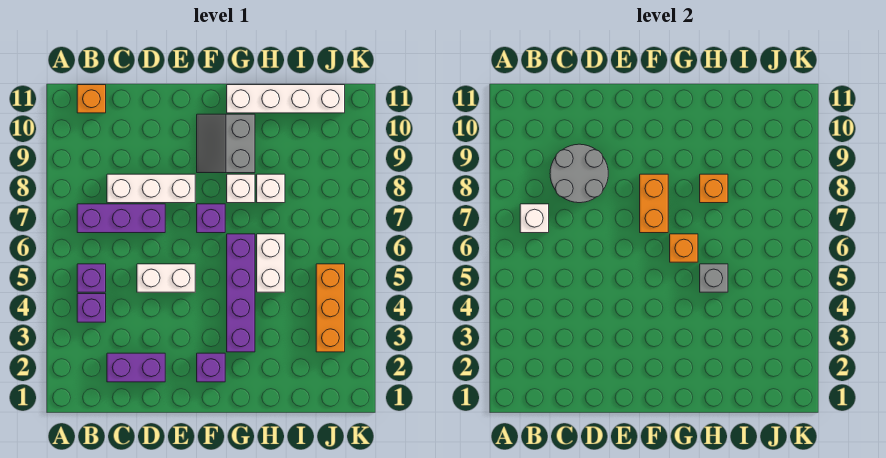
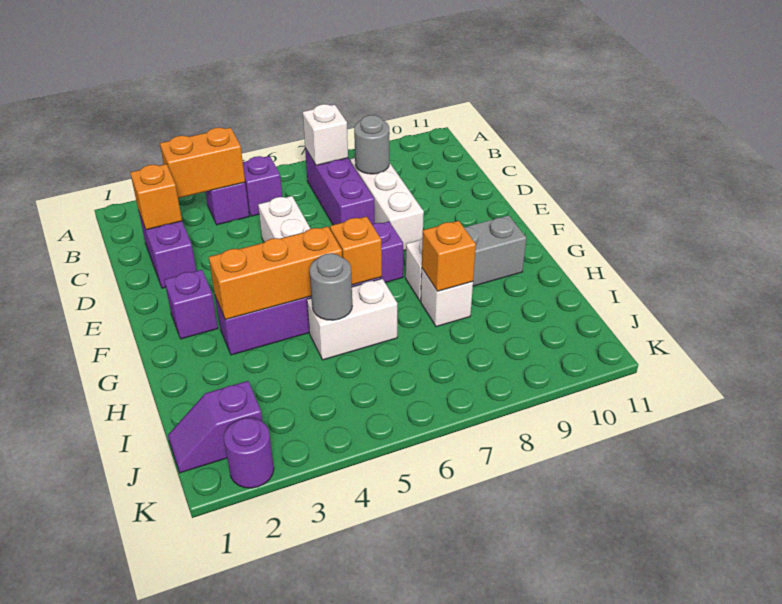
orange 1x1 brick [77,85,106,113] -> orange 1x1 brick moved to [130,164,182,230]
grey 2x2 round brick [550,144,608,203] -> grey 1x1 round brick [354,115,389,174]
orange 1x2 brick [640,174,668,233] -> orange 1x2 brick moved to [160,127,245,198]
white 1x4 brick [227,85,345,113] -> none
grey 1x1 brick [700,264,728,292] -> grey 1x1 round brick [310,253,352,320]
none -> purple 1x2 slope [168,381,262,473]
orange 1x3 brick [316,264,345,352] -> orange 1x3 brick moved to [209,226,342,320]
none -> purple 1x1 round brick [224,418,274,488]

